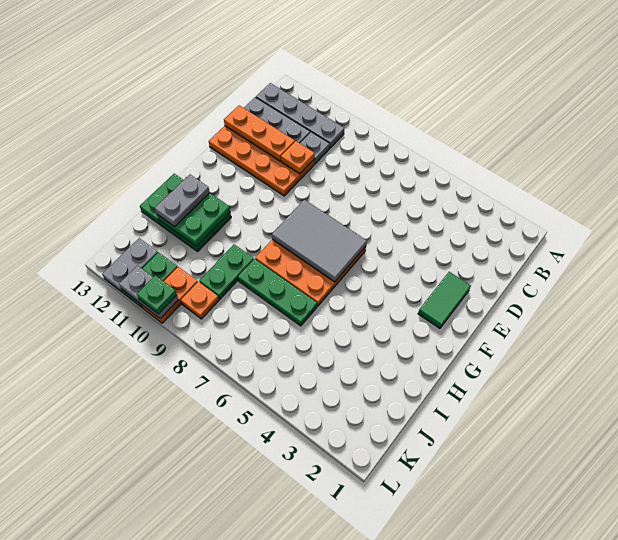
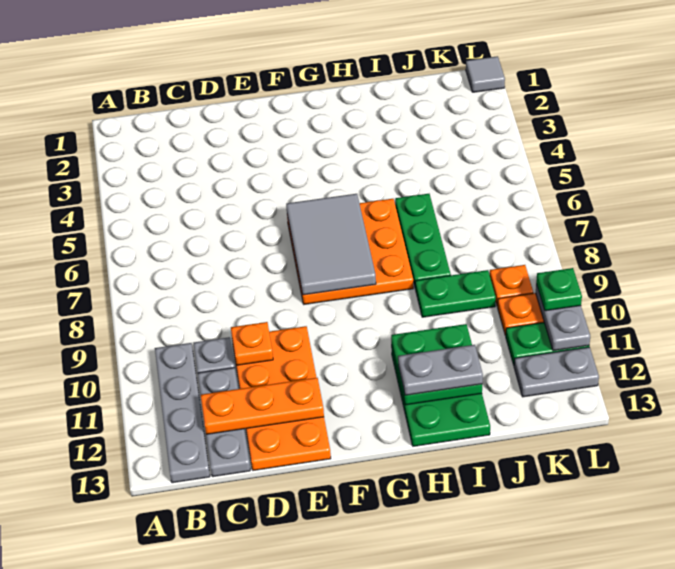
orange 1x3 plate [224,106,295,161] -> orange 1x3 plate turned to [201,378,324,434]
green 1x2 tile [418,272,471,328] -> none
none -> grey 1x1 tile [466,56,505,92]

